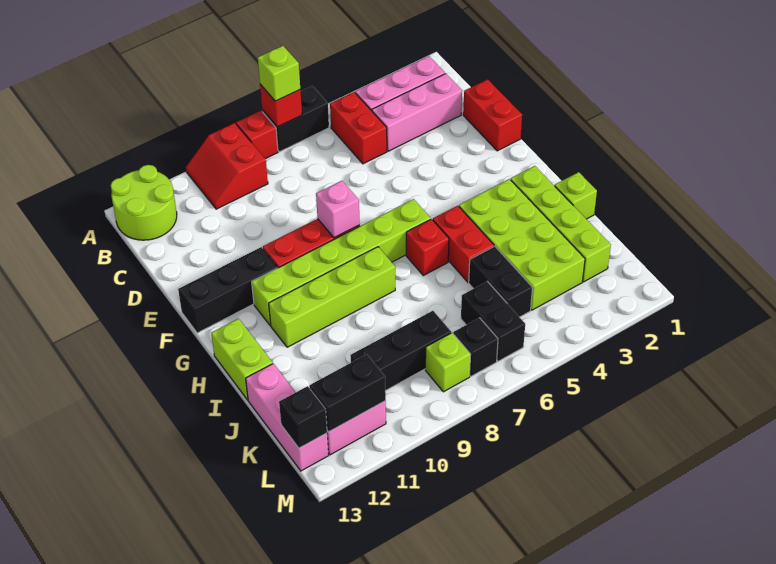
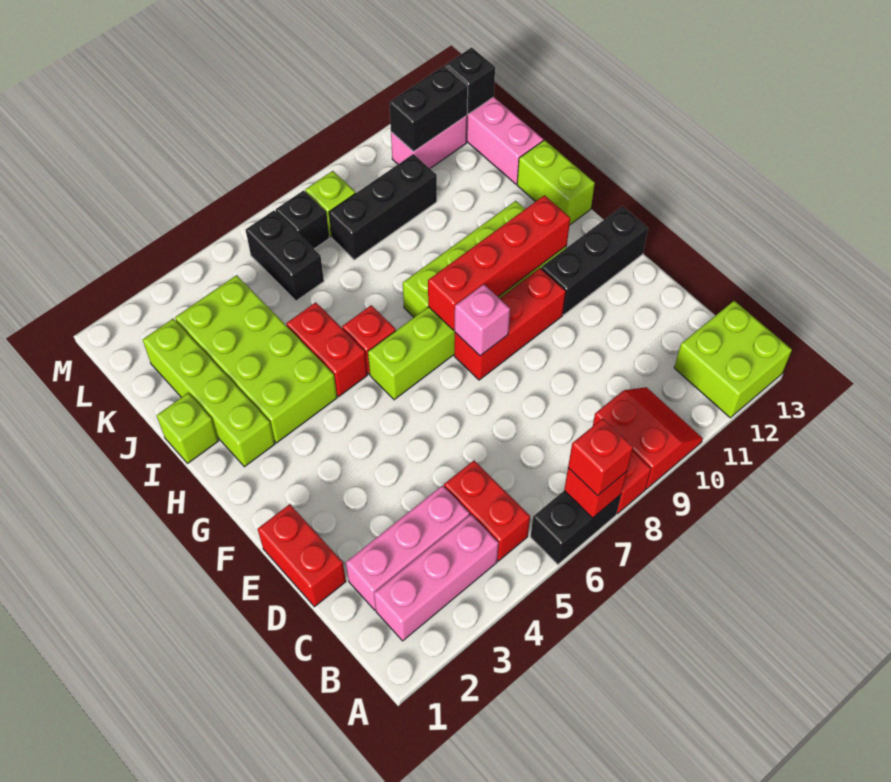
lime 1x1 brick [258,46,300,101] -> red 1x1 brick [568,418,633,496]
lime 2x2 round brick [111,165,177,240] -> lime 2x2 brick [674,301,792,418]
none -> red 1x4 brick [428,195,570,330]
black 1x2 brick [469,246,532,317] -> none

